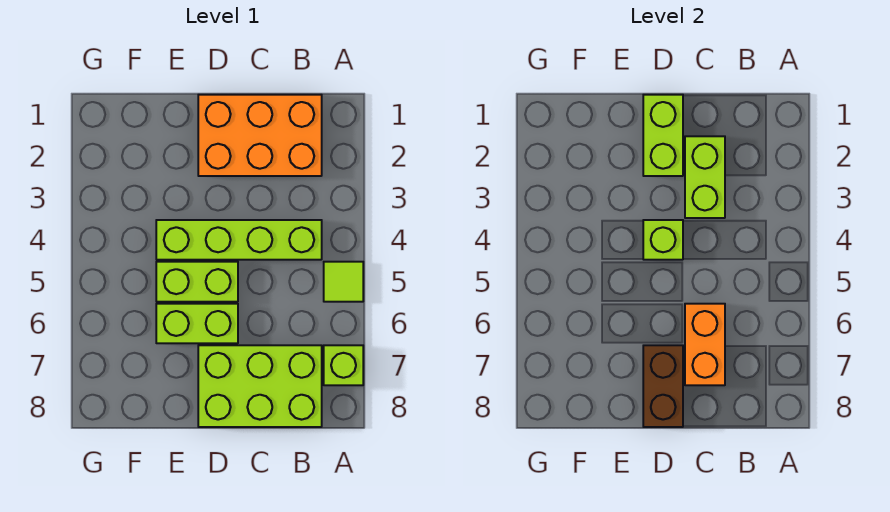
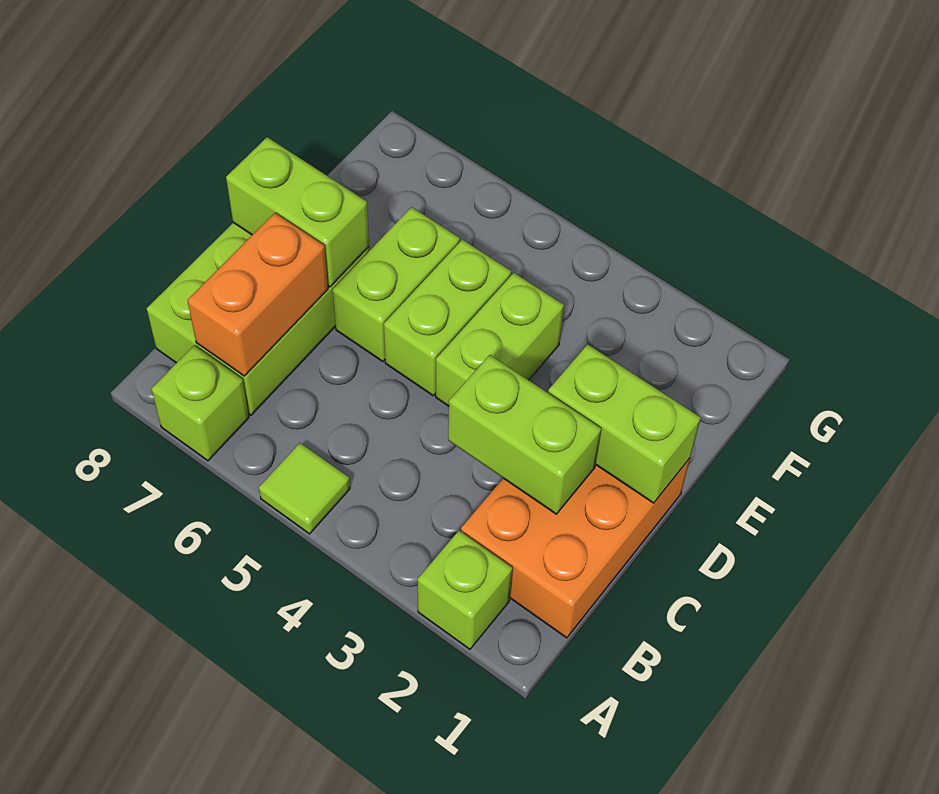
lime 1x4 brick [156,220,322,260] -> lime 1x2 brick [436,273,564,406]
orange 1x2 brick [685,304,725,385] -> orange 1x2 brick turned to [187,213,328,376]
lime 1x1 brick [643,220,683,260] -> lime 1x1 brick moved to [418,531,513,649]
brown 1x2 brick [643,345,683,427] -> lime 1x2 brick [226,137,369,287]

